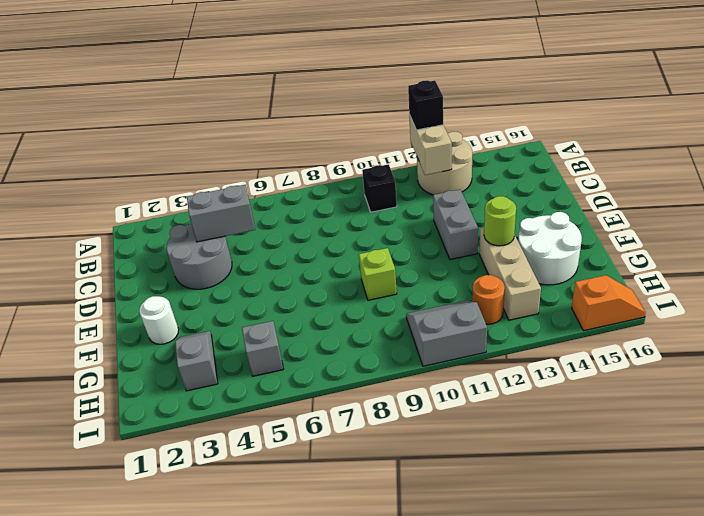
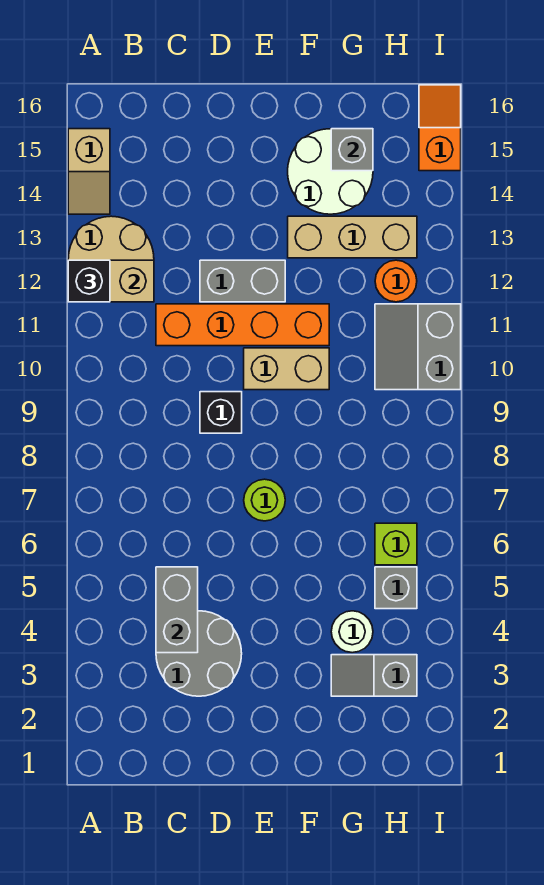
none -> tan 1x2 slope [68,129,110,214]
black 1x1 brick [362,164,397,212] -> black 1x1 brick moved to [200,392,242,433]
none -> orange 1x4 brick [156,304,329,346]
none -> tan 1x2 brick [244,348,329,390]
white 1x1 round brick [139,296,179,344] -> white 1x1 round brick moved to [331,611,373,653]
lime 1x1 brick [359,248,397,300] -> lime 1x1 brick moved to [375,523,417,565]
lime 1x1 round brick [484,196,516,246] -> lime 1x1 round brick moved to [244,479,285,521]
none -> grey 1x1 brick [331,129,373,171]

